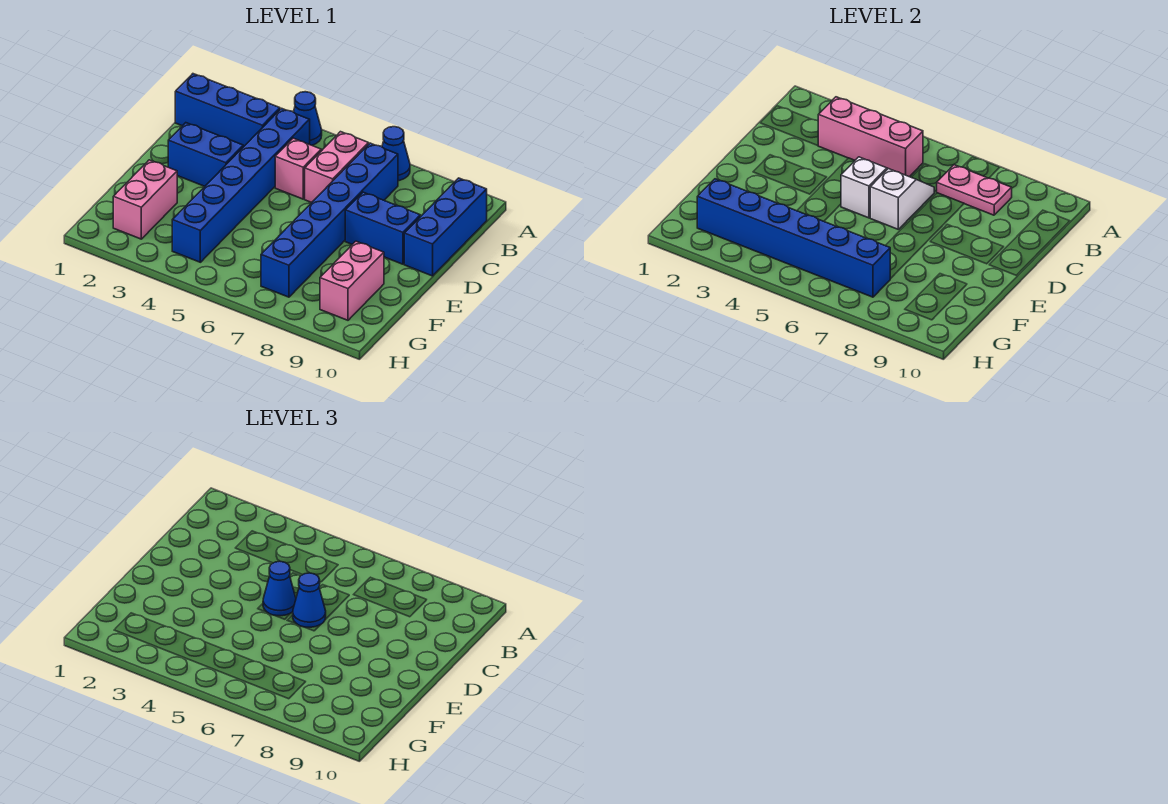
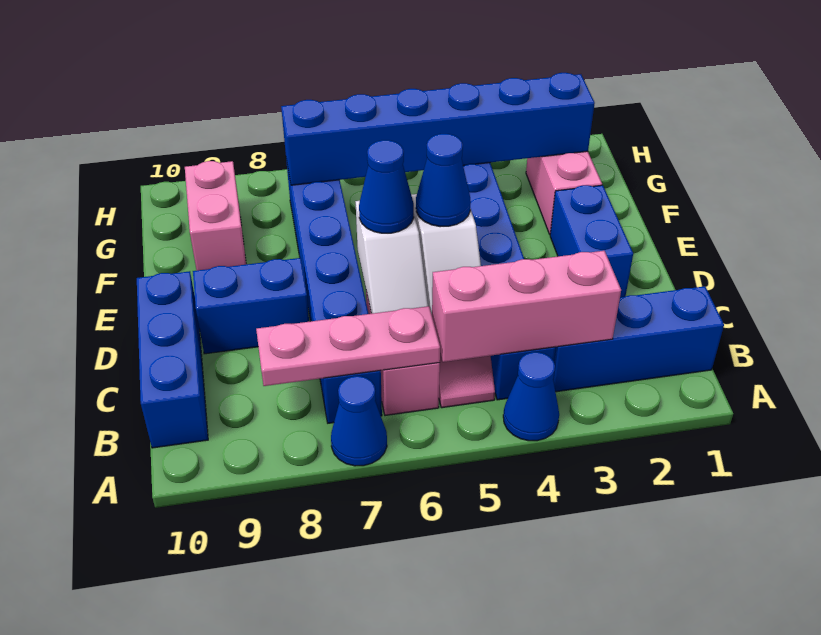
pink 1x2 plate [937,165,1012,215] -> pink 1x3 plate [256,306,440,386]
blue 1x2 brick [168,123,243,186] -> blue 1x2 brick turned to [550,185,633,297]

